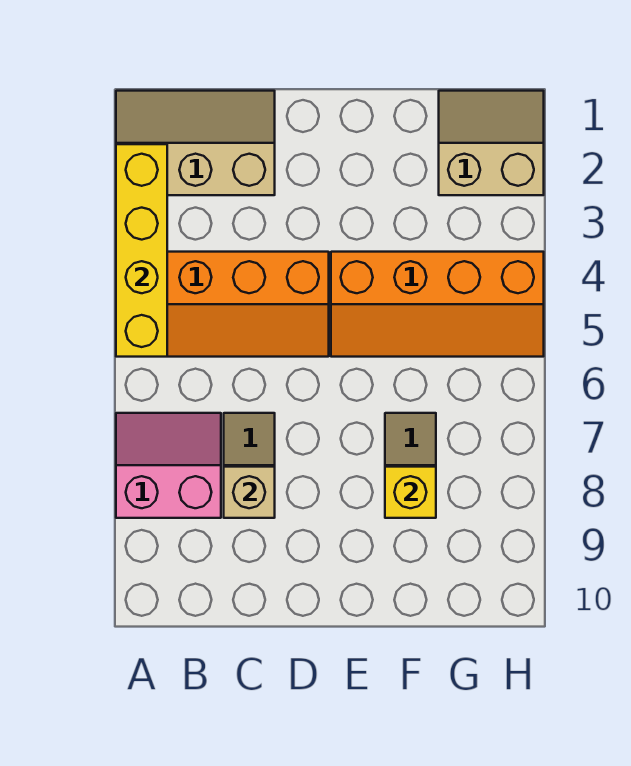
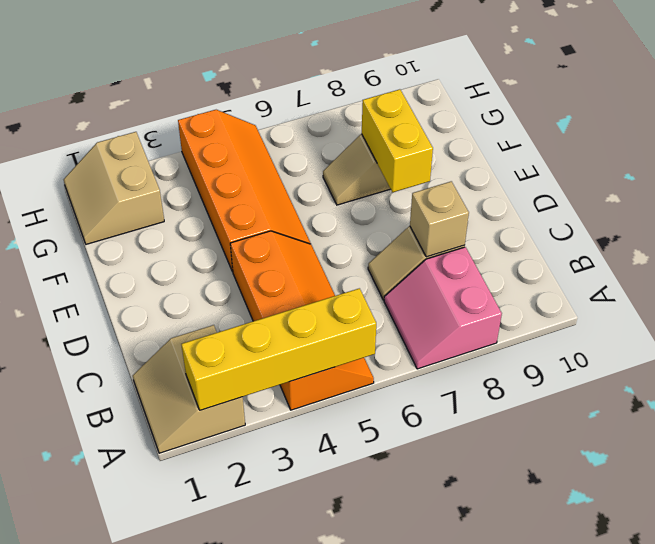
tan 2x3 slope [116,91,275,195] -> tan 2x2 slope [133,325,245,453]
yellow 1x1 brick [385,467,436,518] -> yellow 1x2 brick [362,89,433,192]

